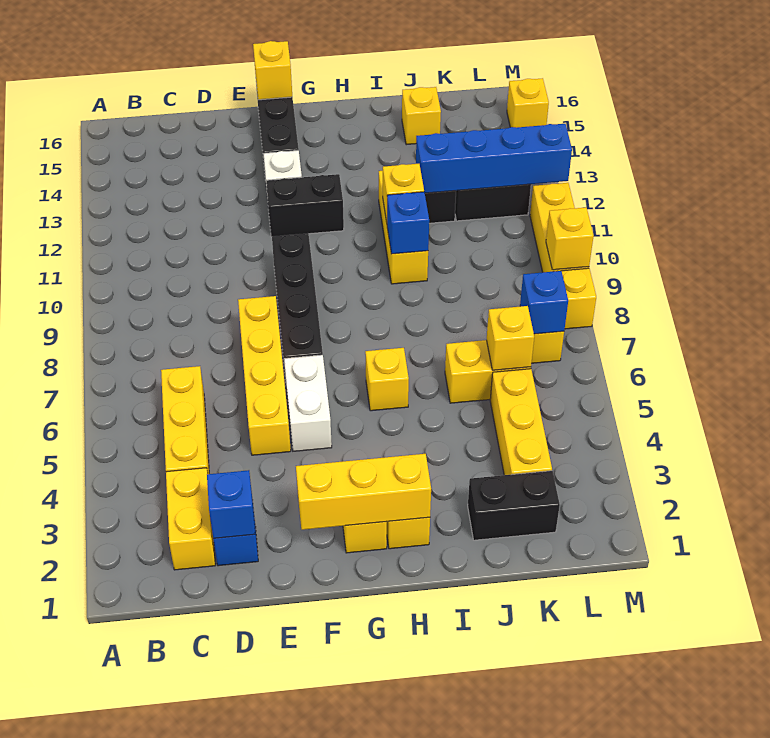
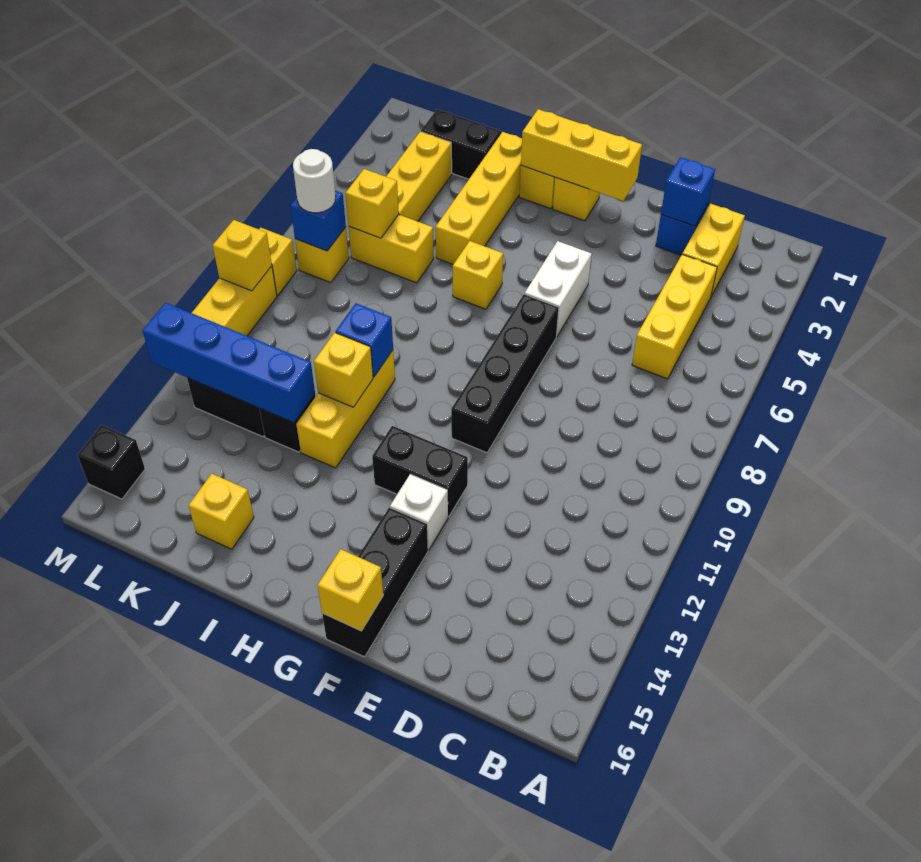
yellow 1x4 brick [238,296,291,455] -> yellow 1x4 brick moved to [436,132,522,264]
none -> white 1x1 round brick [293,149,336,213]
yellow 1x1 brick [507,78,549,128] -> black 1x1 brick [77,425,145,499]

